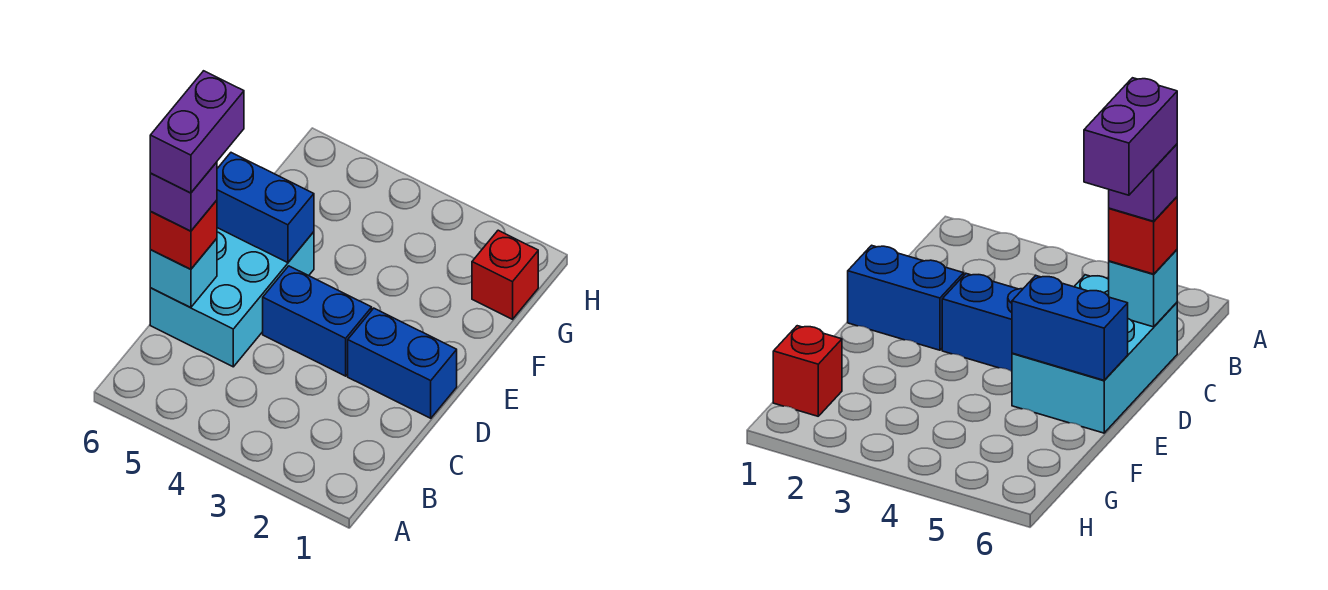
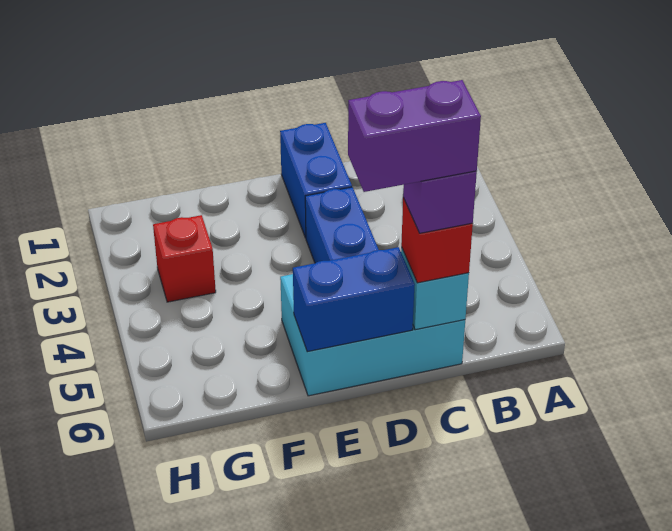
blue 1x2 brick [217,153,314,263] -> blue 1x2 brick turned to [293,247,415,352]
red 1x1 brick [472,230,538,319] -> red 1x1 brick moved to [153,215,216,302]

